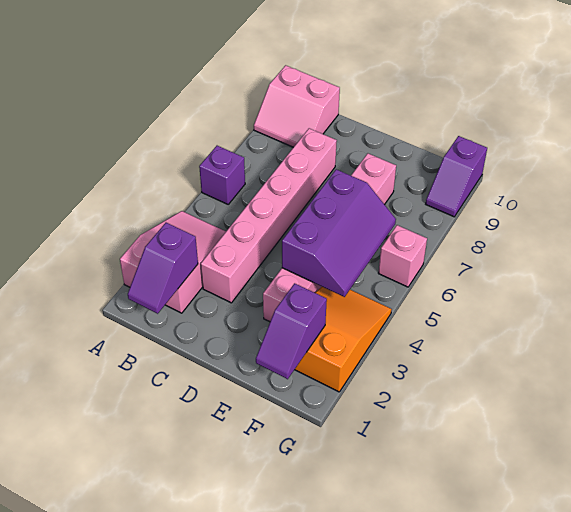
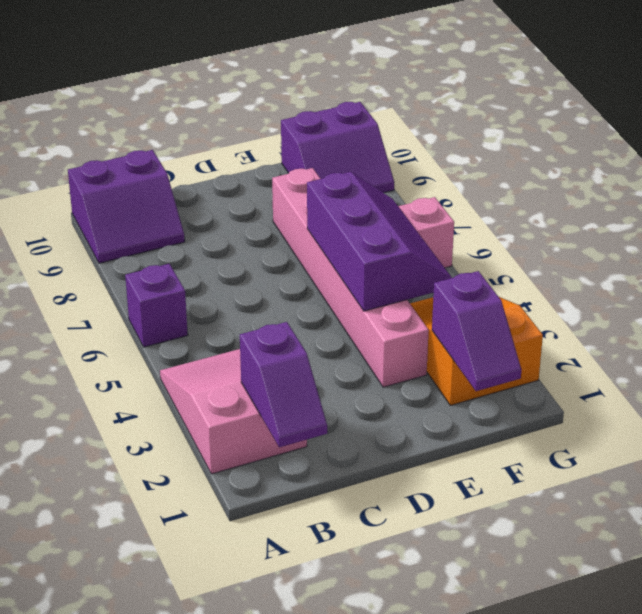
pink 2x2 slope [254,65,340,147] -> purple 2x2 slope [68,150,185,263]
pink 1x6 brick [201,128,337,303] -> none
purple 1x2 slope [426,136,487,217] -> purple 2x2 slope [281,102,394,193]

